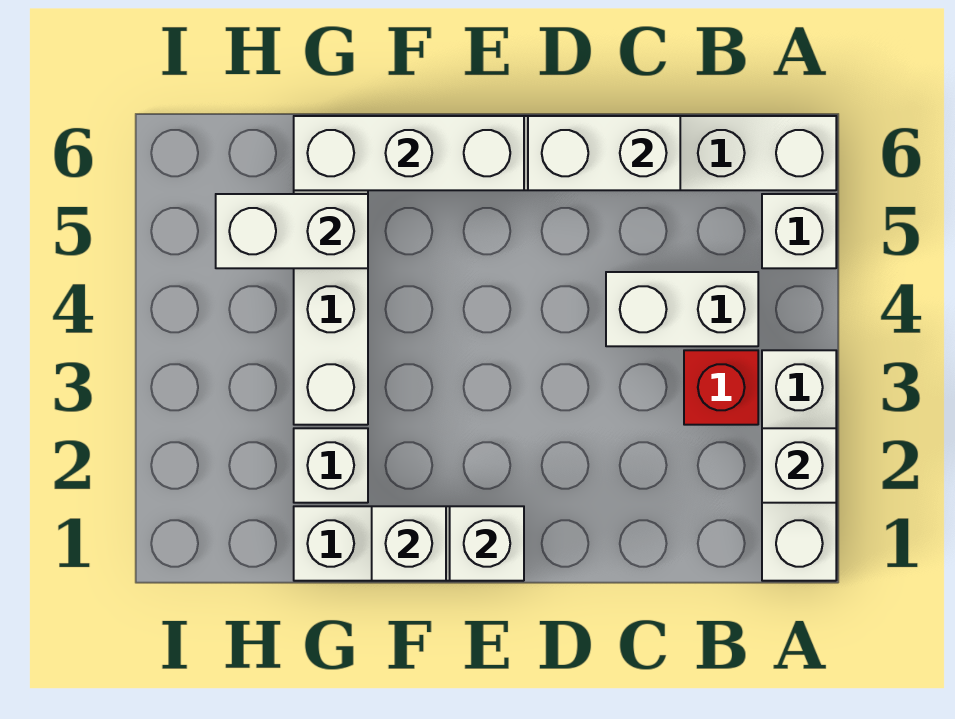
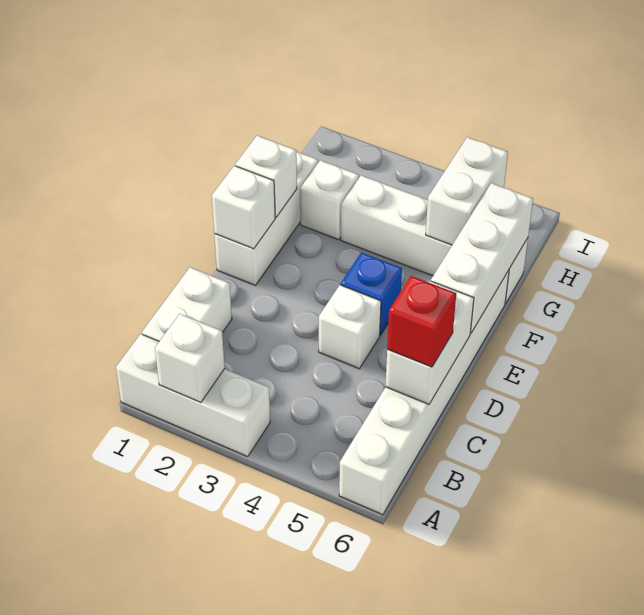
white 1x1 brick [762,194,836,268] -> white 1x1 brick moved to [319,285,381,369]
red 1x1 brick [684,350,758,425] -> red 1x1 brick moved to [387,276,456,367]
white 1x2 brick [606,272,758,346] -> white 1x2 brick moved to [142,267,232,341]
none -> blue 1x1 brick [341,253,402,335]

